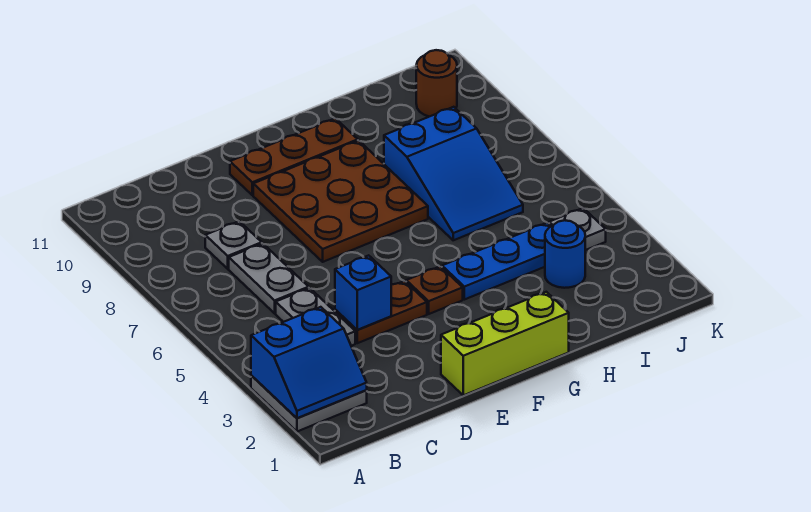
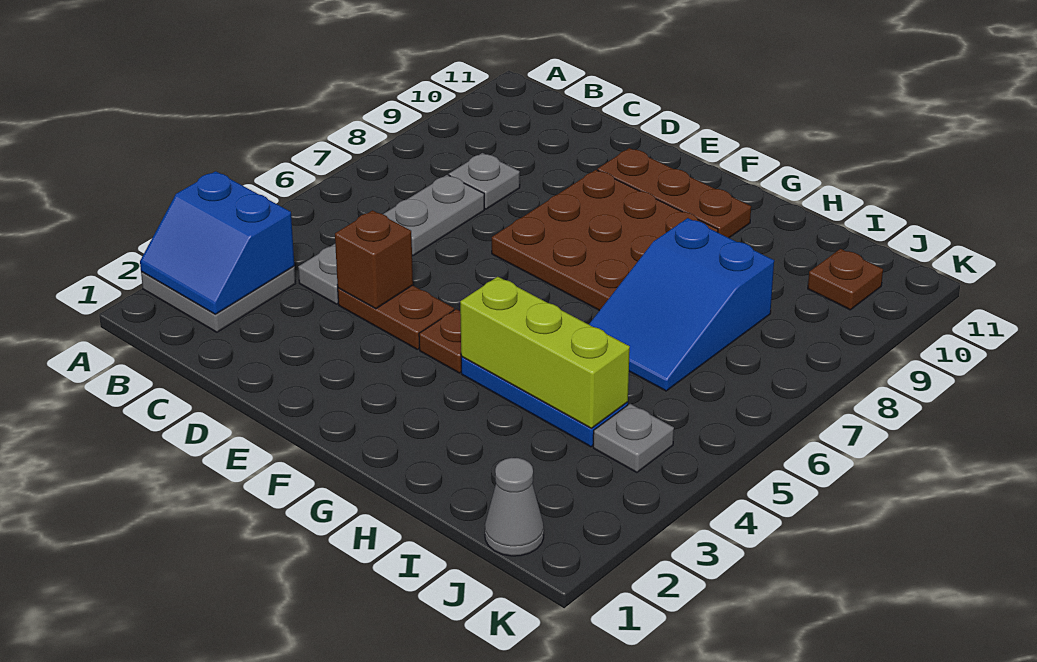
blue 1x1 brick [335,255,391,330] -> brown 1x1 brick [335,210,413,309]
lime 1x3 brick [441,292,569,395] -> lime 1x3 brick moved to [460,277,630,428]
blue 1x1 round brick [545,220,585,288] -> none
none -> grey 1x1 cone [485,458,544,556]
brown 1x1 round brick [416,50,457,117] -> brown 1x1 plate [808,249,883,310]

